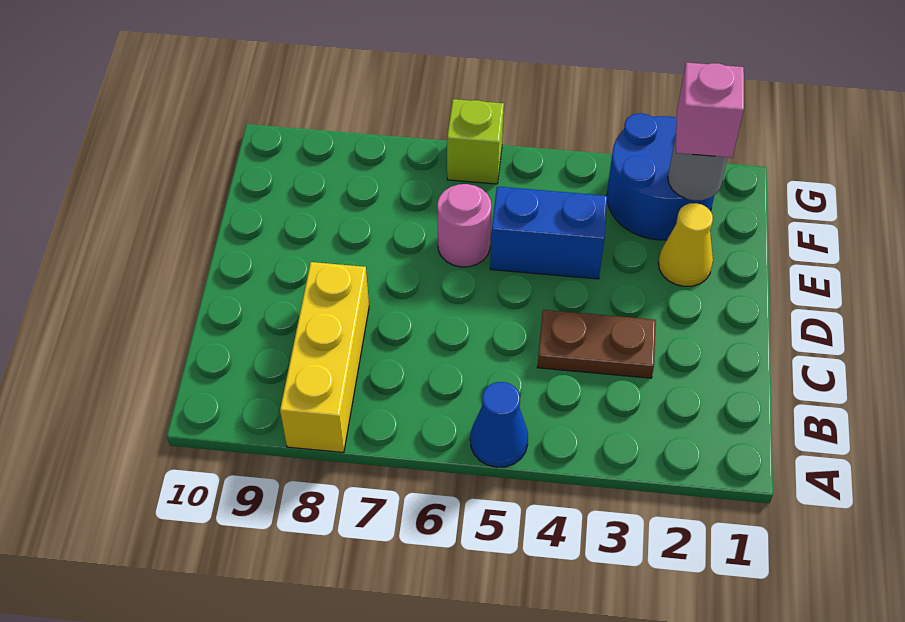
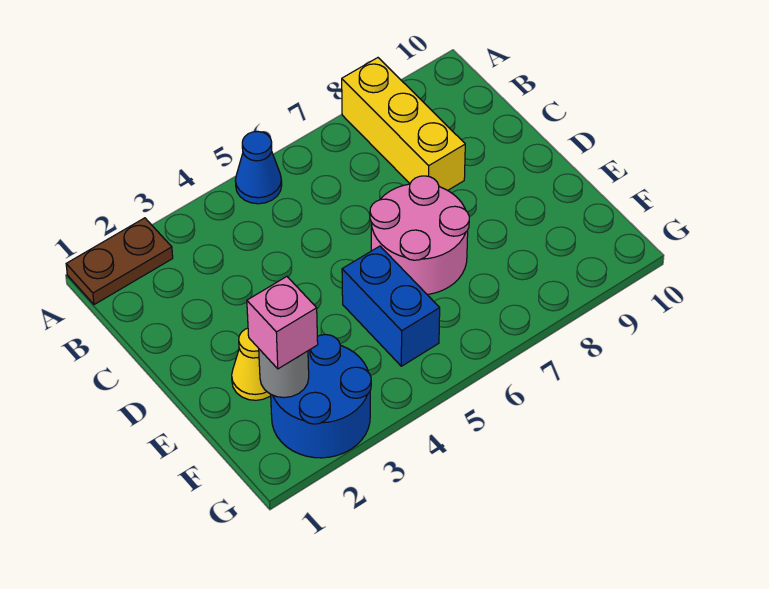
brown 1x2 plate [537,310,656,378] -> brown 1x2 plate moved to [66,218,173,305]
blue 1x2 brick [490,187,607,279] -> blue 1x2 brick turned to [342,246,440,366]
pink 1x1 round brick [437,184,491,267] -> pink 2x2 round brick [370,176,469,295]
lime 1x1 brick [447,99,504,184] -> none

